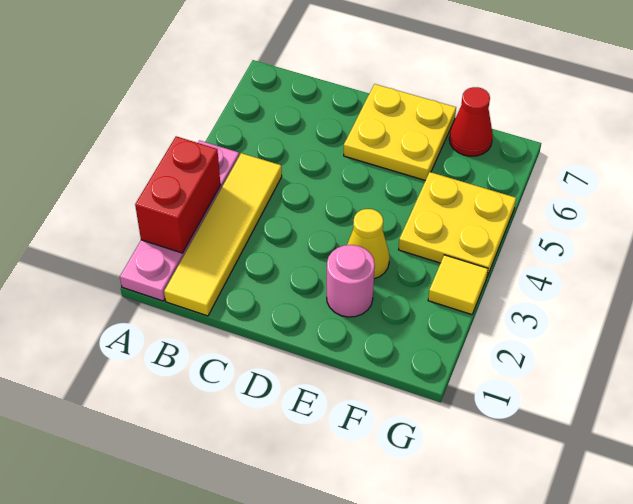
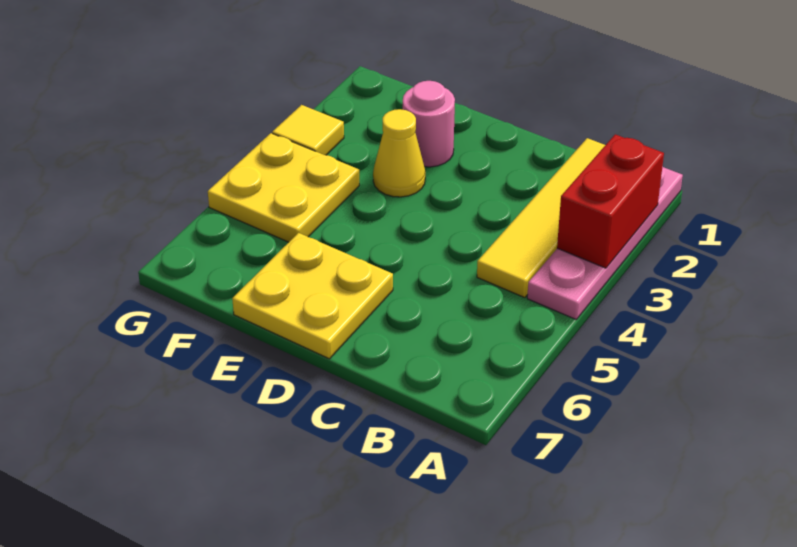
red 1x1 cone [449,87,493,156] -> none

